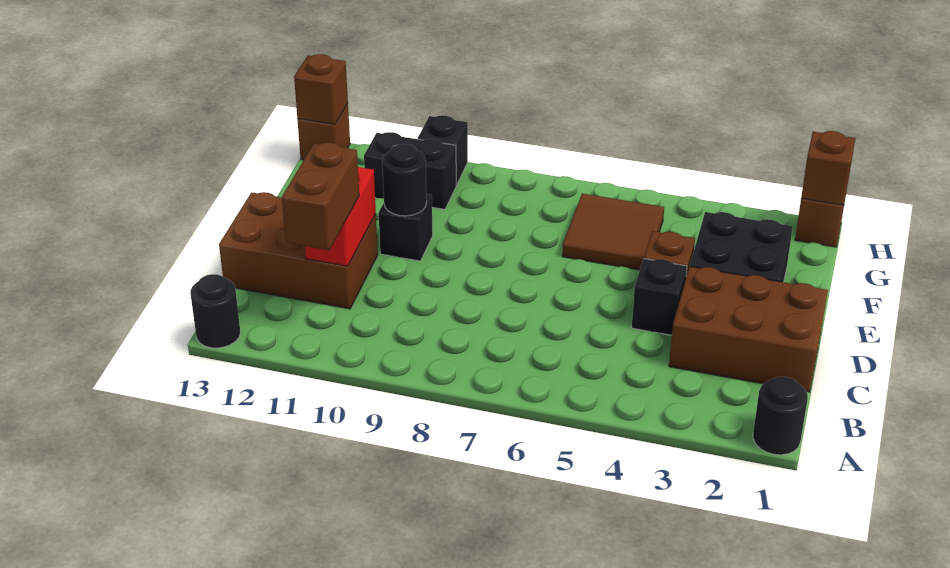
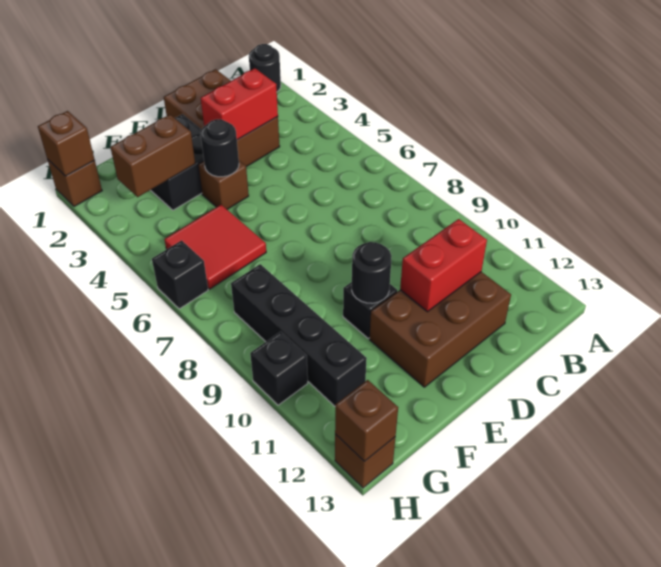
black 1x1 round brick [190,274,240,348] -> black 1x1 round brick moved to [201,119,239,177]
brown 1x2 brick [282,143,359,250] -> brown 1x2 brick moved to [110,115,195,197]
none -> red 1x2 brick [201,68,278,140]
brown 2x3 brick [219,192,378,309] -> brown 2x3 brick turned to [370,272,511,387]
black 1x1 brick [632,259,687,335] -> black 1x1 brick moved to [152,240,208,309]
brown 2x2 tile [562,194,664,270] -> red 2x2 tile [164,205,266,289]
black 1x2 brick [364,132,456,209] -> black 1x4 brick [231,264,367,406]

